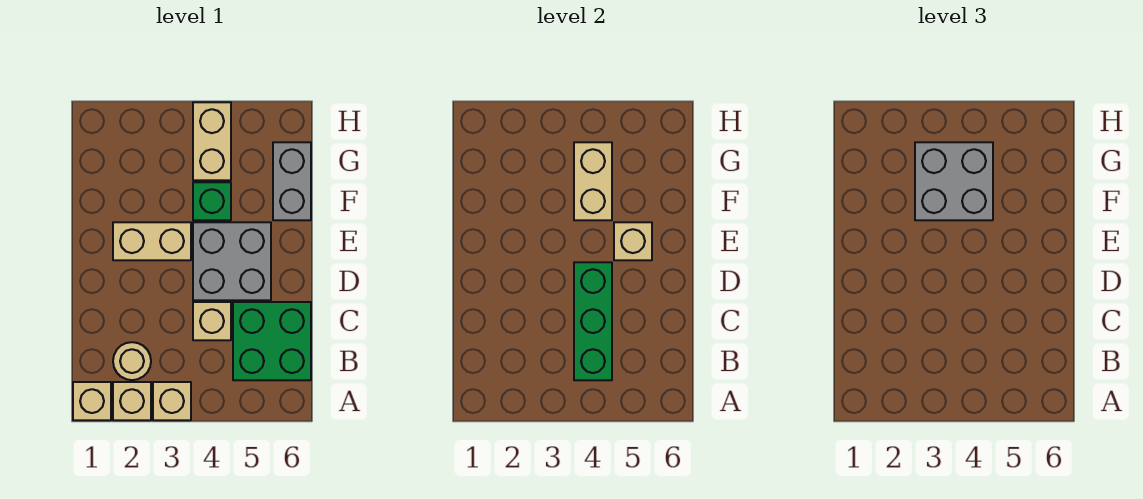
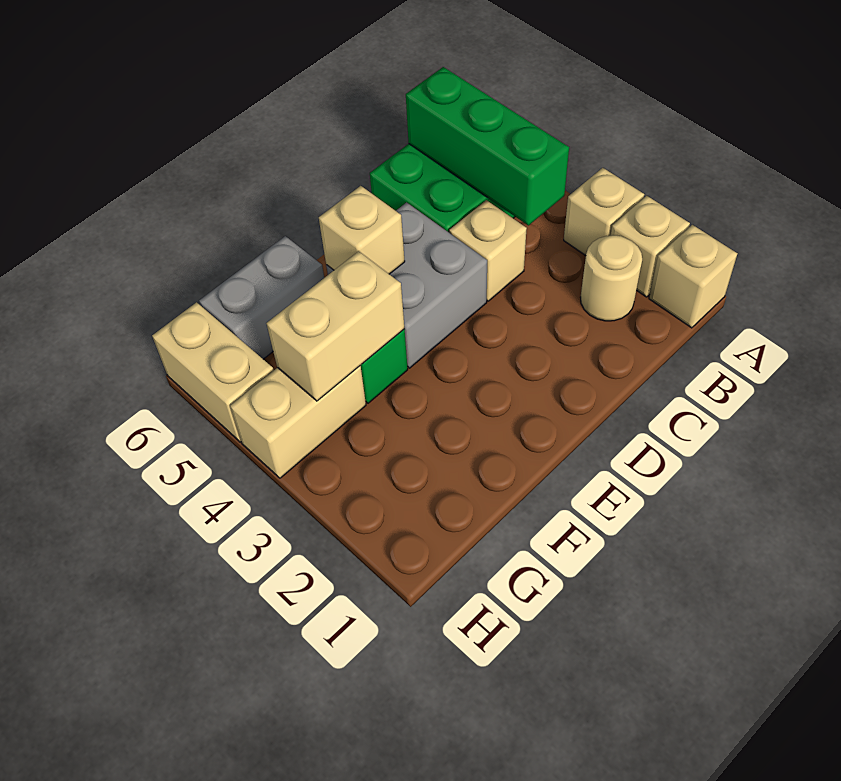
green 1x3 brick [574,262,612,380] -> green 1x3 brick turned to [406,67,569,225]
tan 1x2 brick [113,222,191,260] -> tan 1x2 brick moved to [152,302,274,442]
grey 2x2 brick [915,142,993,220] -> none

